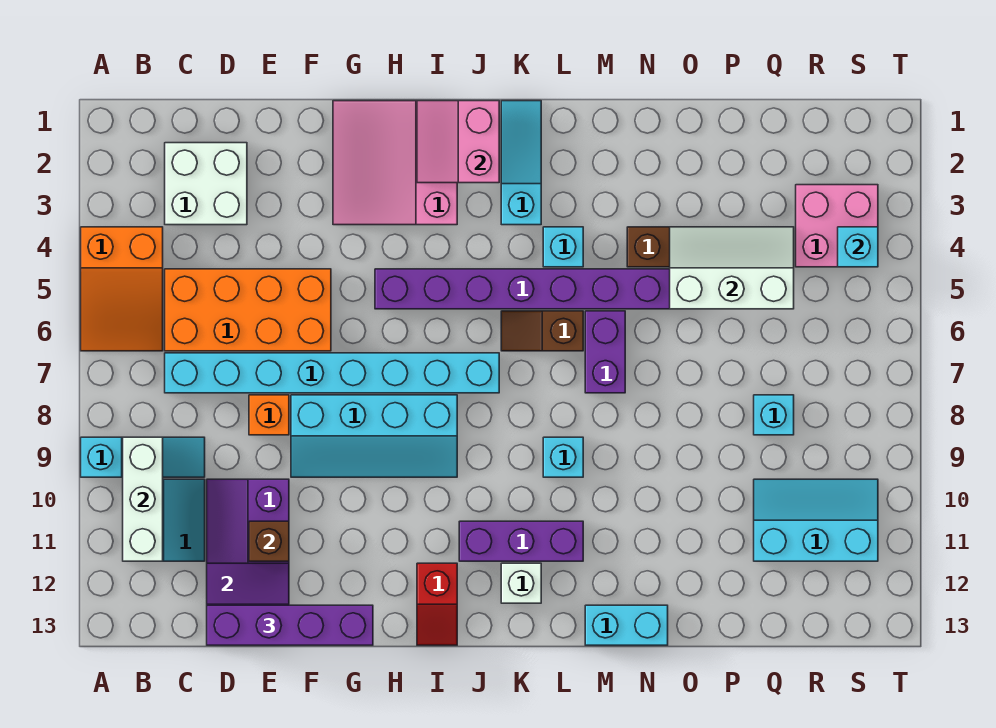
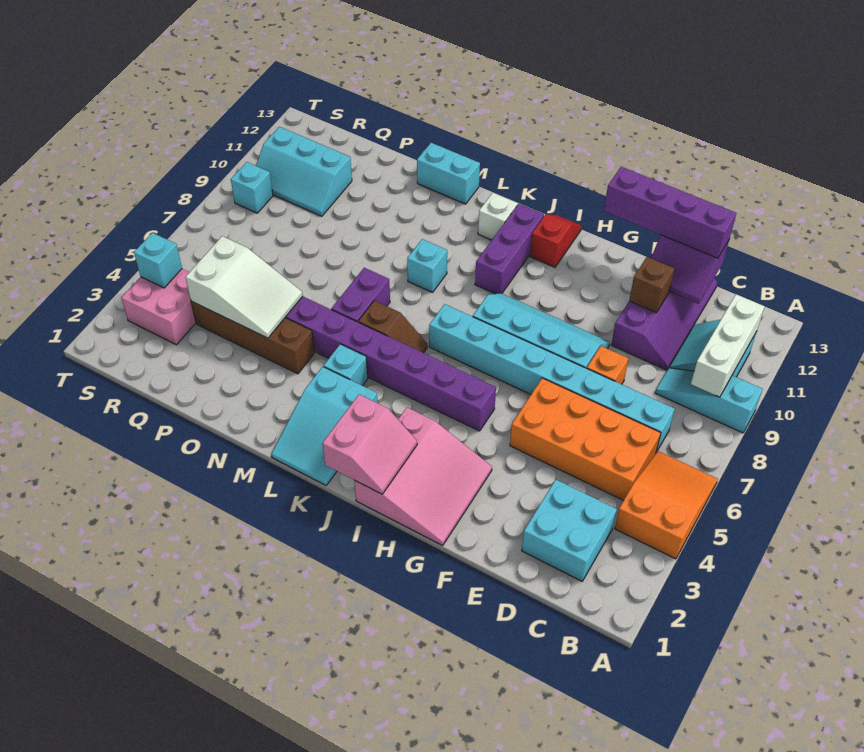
white 2x2 brick [165,143,247,225] -> cyan 2x2 brick [522,480,617,581]
purple 1x3 brick [459,521,583,561] -> purple 1x3 brick turned to [475,204,544,294]
cyan 1x3 slope [501,101,541,225] -> cyan 2x3 slope [271,367,378,485]
white 2x3 slope [670,227,794,309] -> white 2x3 slope turned to [186,236,303,338]
cyan 1x1 brick [754,395,794,435] -> cyan 1x1 brick moved to [231,162,273,213]

